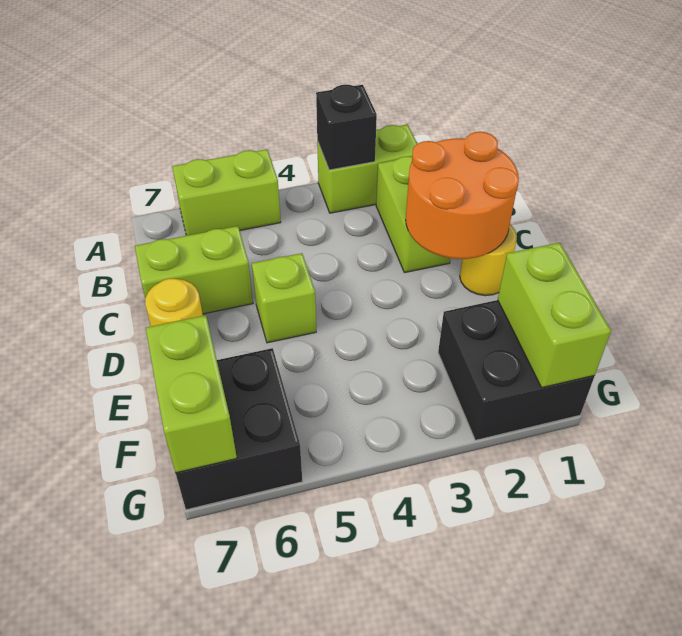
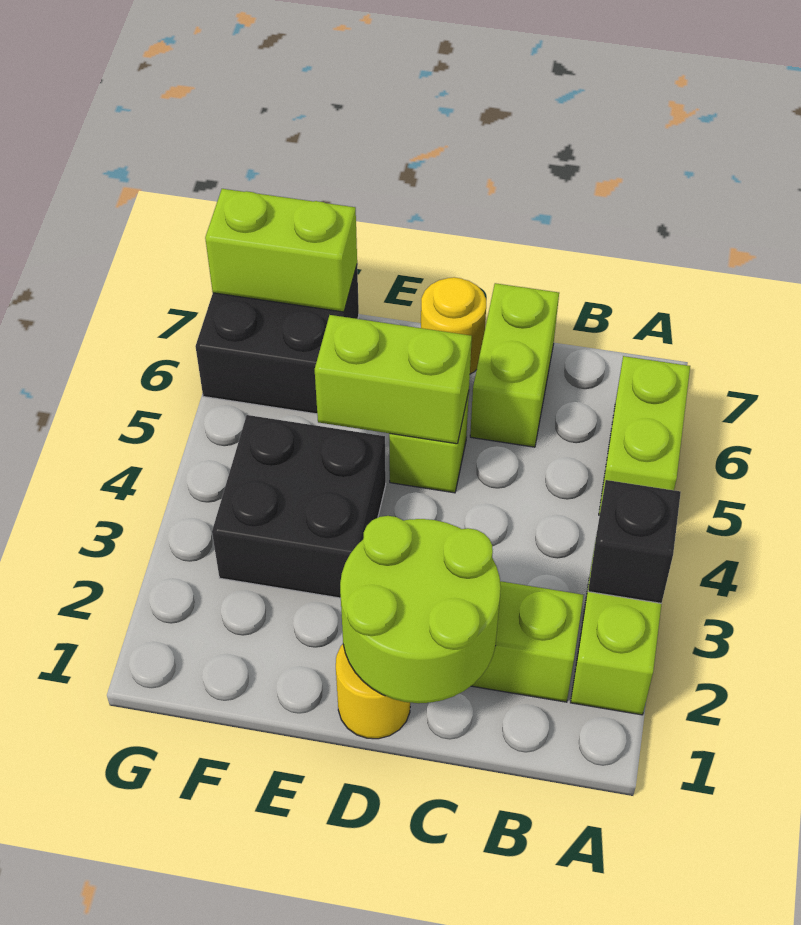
orange 2x2 round brick [406,132,519,259] -> lime 2x2 round brick [340,516,501,703]
black 2x2 brick [438,300,595,440] -> black 2x2 brick moved to [212,415,386,598]
lime 1x2 brick [498,243,611,388] -> lime 1x2 brick moved to [315,315,472,444]

